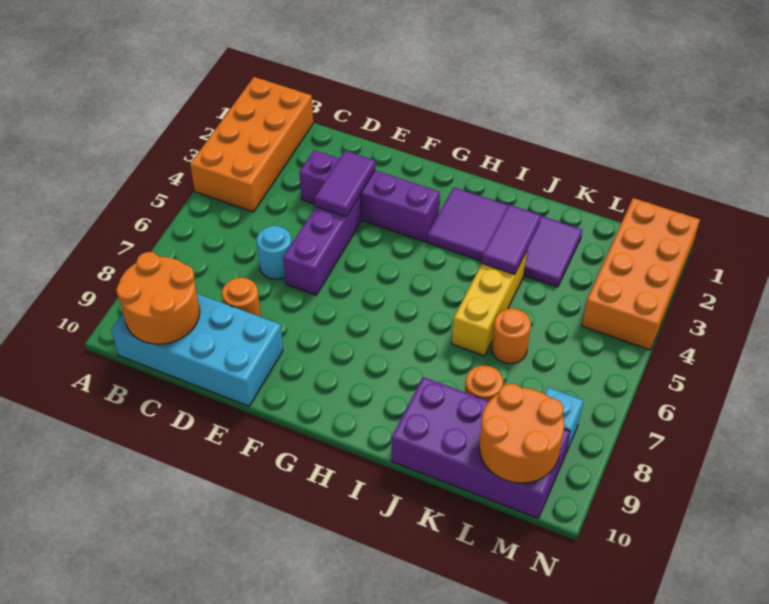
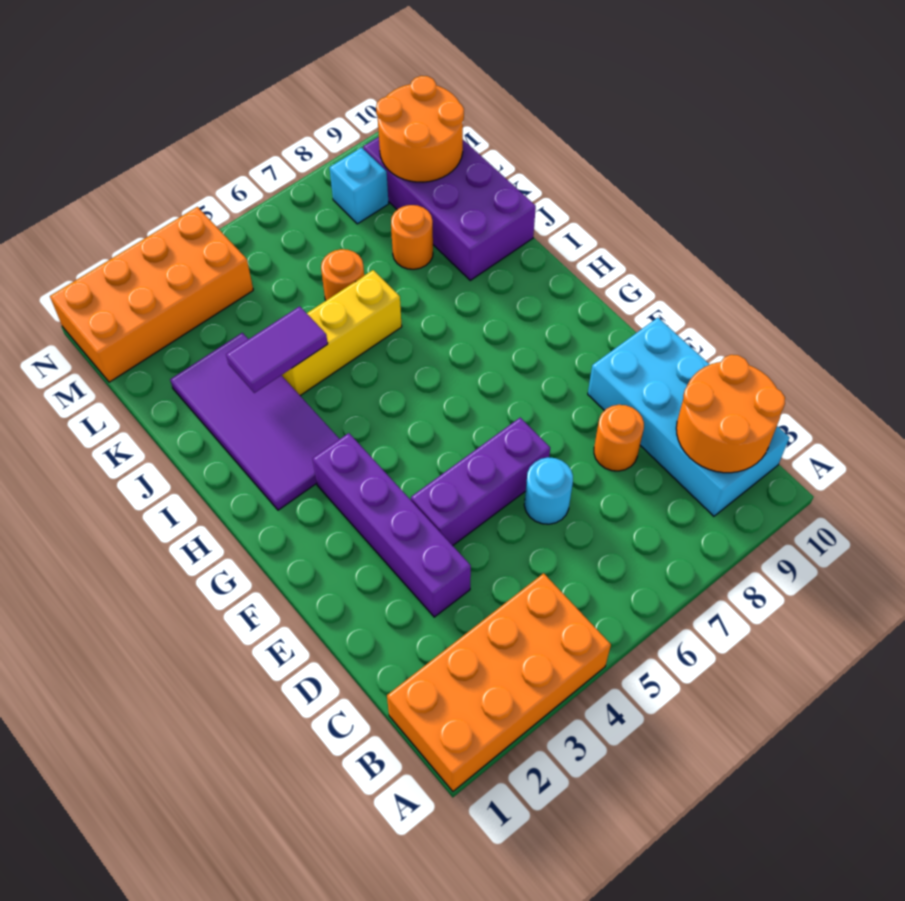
purple 1x2 tile [315,151,375,217] -> none

